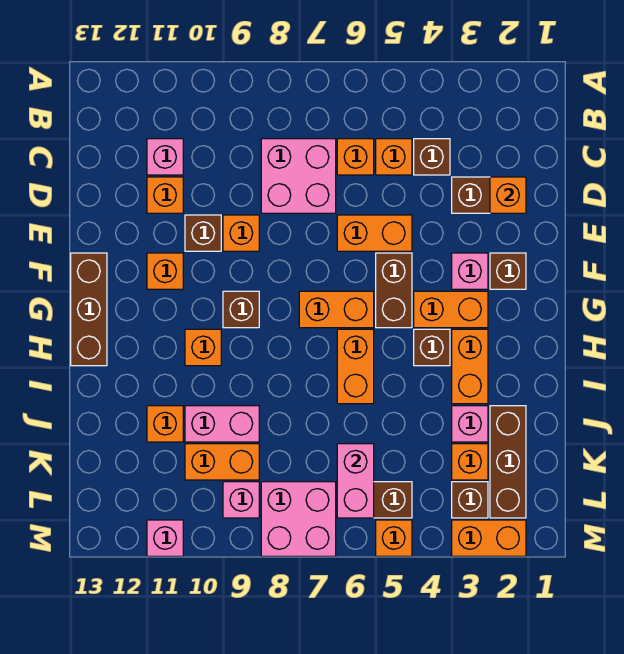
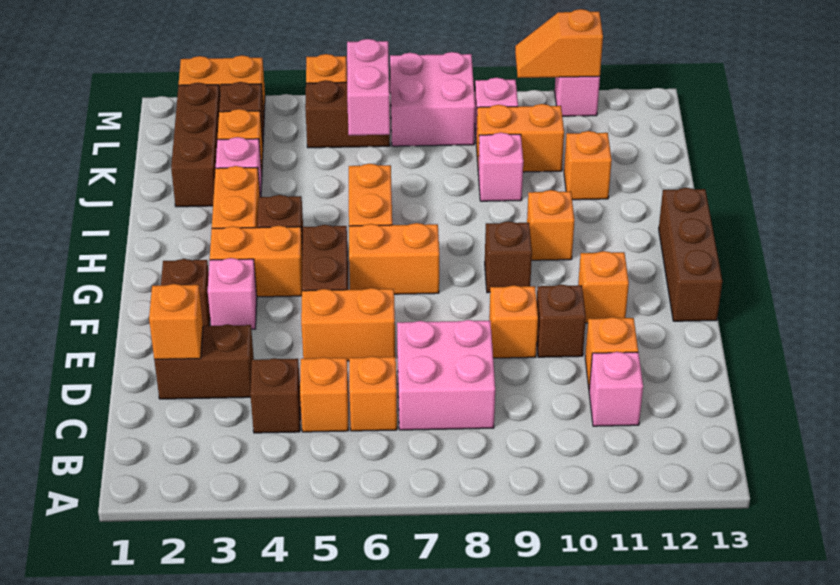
pink 1x2 brick [185,406,259,442] -> pink 1x1 brick [478,133,523,201]
none -> orange 1x2 slope [515,9,603,78]

